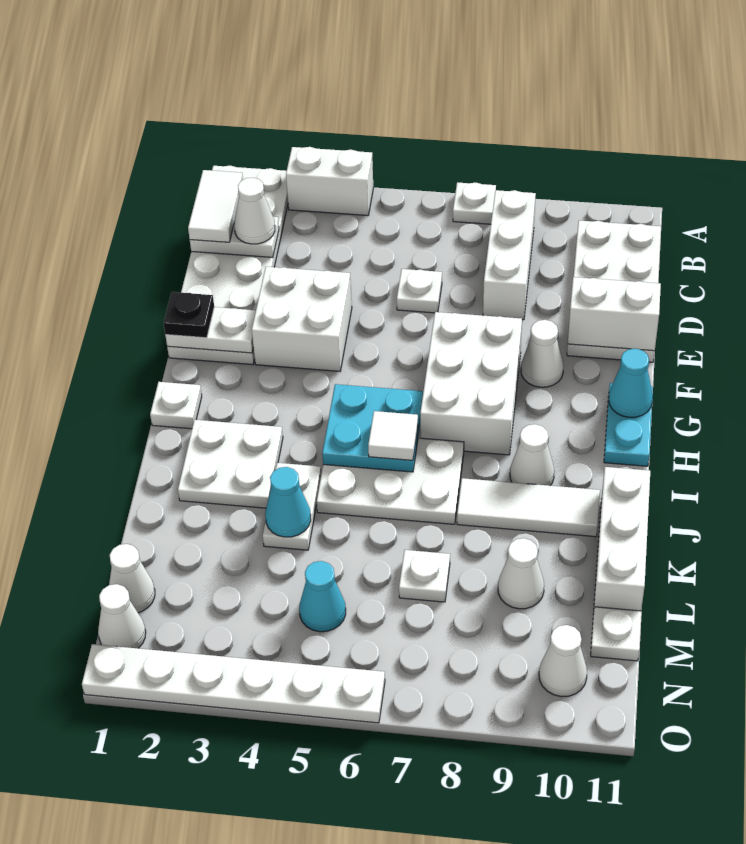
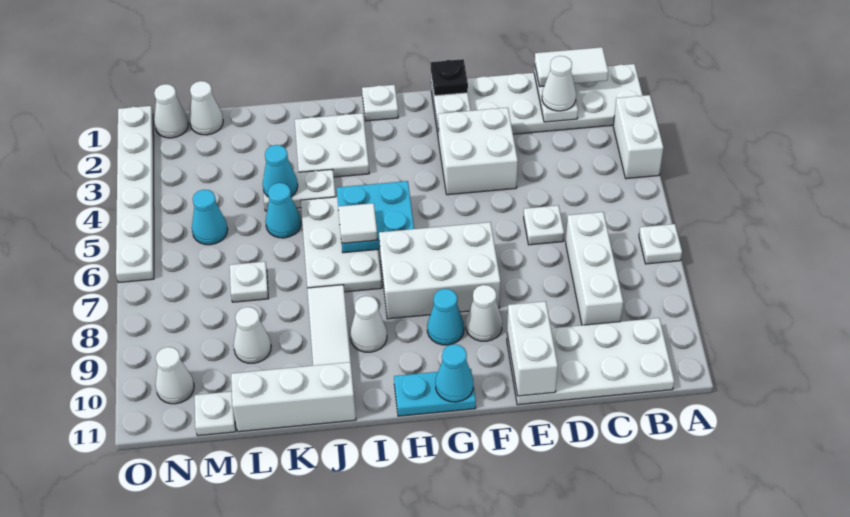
white 1x3 brick [483,190,536,320] -> white 1x3 brick turned to [566,212,623,325]
none -> cyan 1x1 cone [427,289,464,345]
none -> cyan 1x1 cone [265,183,301,238]

